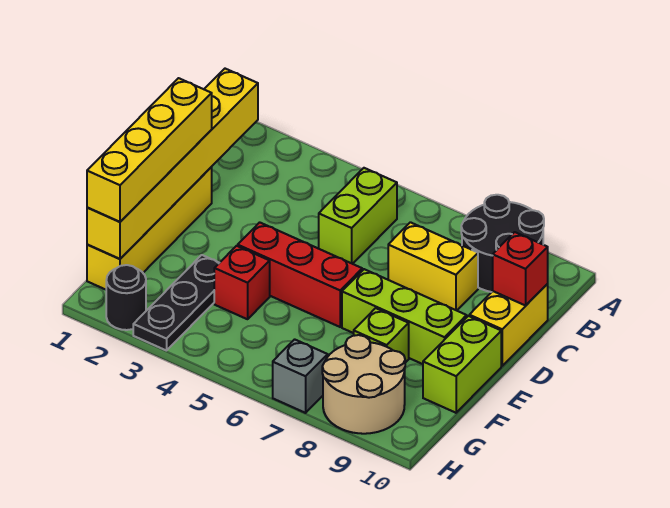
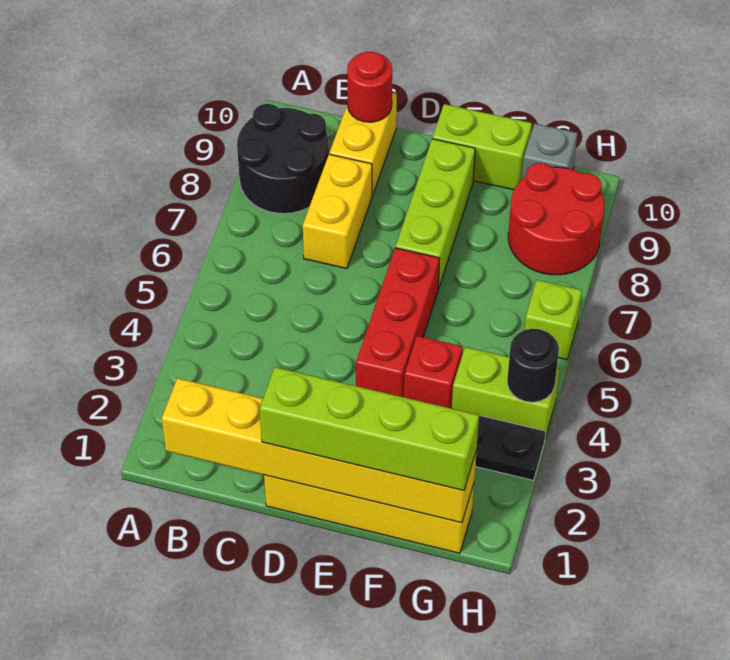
lime 1x2 brick [319,168,397,264] -> lime 1x2 brick moved to [452,347,560,438]
yellow 1x2 brick [469,284,548,366] -> yellow 1x2 brick turned to [329,93,397,196]
red 1x1 brick [493,232,548,306] -> red 1x1 round brick [347,52,392,122]
yellow 1x4 brick [87,78,212,222] -> lime 1x4 brick [260,367,479,491]
lime 1x1 brick [354,308,409,363] -> lime 1x1 brick moved to [524,280,582,360]
tan 2x2 round brick [322,335,405,434] -> red 2x2 round brick [508,163,604,275]
black 1x1 round brick [106,265,146,330] -> black 1x1 round brick moved to [507,329,559,402]
grey 1x1 brick [273,339,328,413] -> grey 1x1 brick moved to [522,123,577,179]

